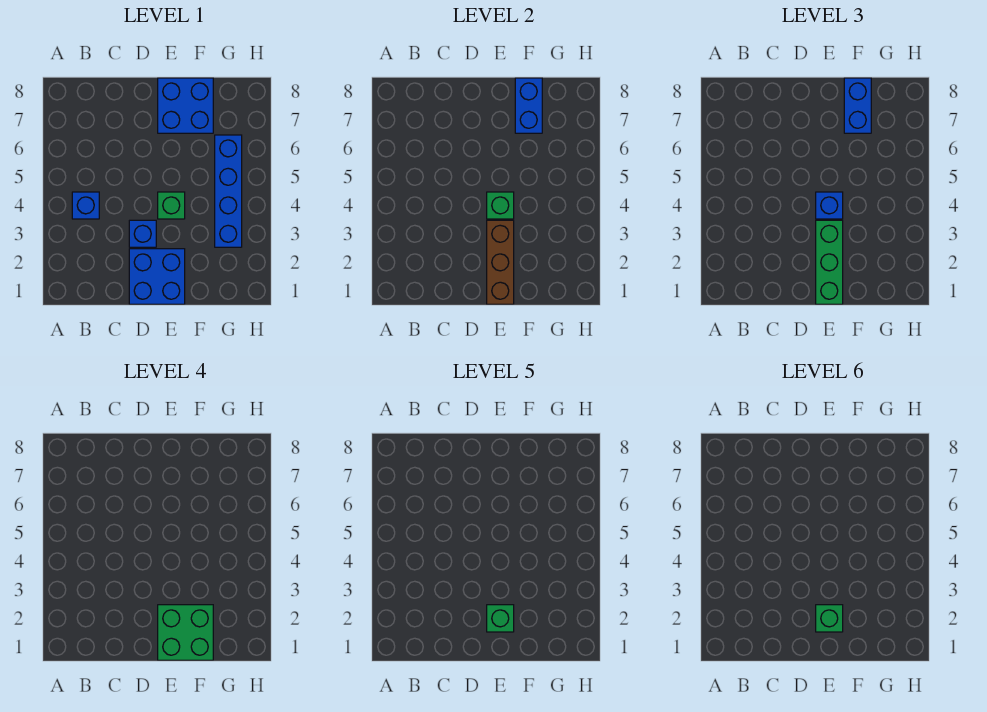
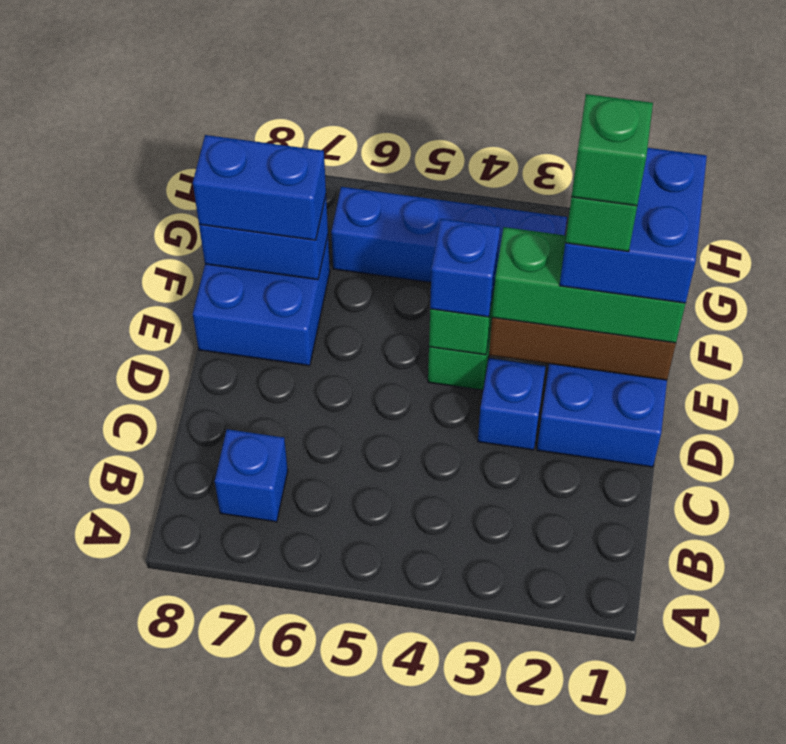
blue 1x1 brick [72,192,99,219] -> blue 1x1 brick moved to [215,429,288,522]
green 2x2 brick [158,605,213,660] -> blue 2x2 brick [560,148,707,303]

